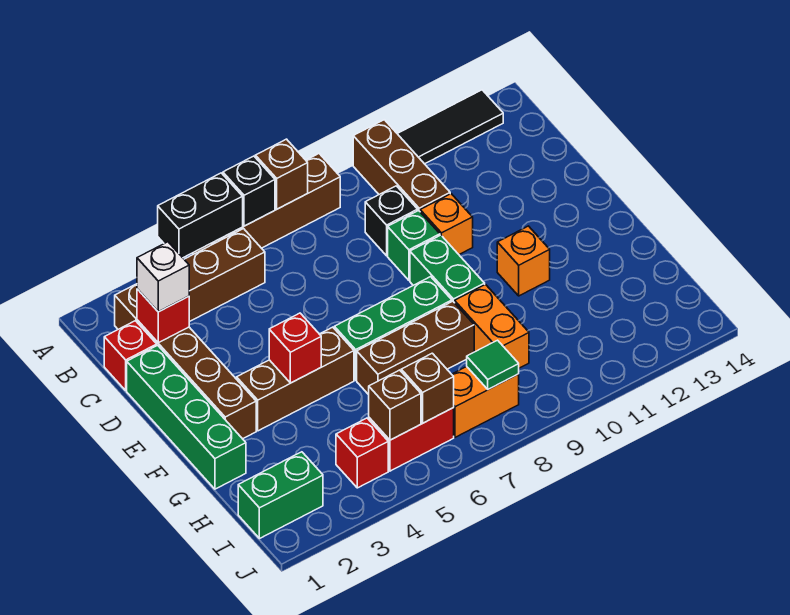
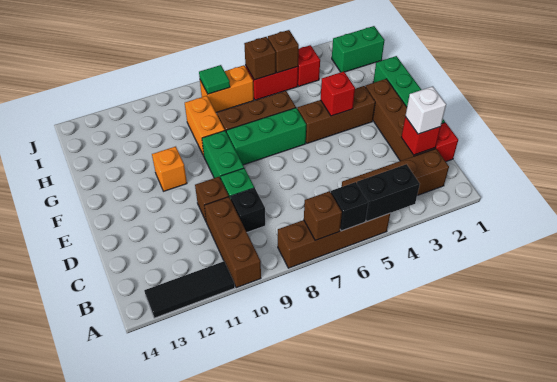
orange 1x1 brick [420,194,473,254] -> brown 1x1 brick [195,177,229,221]

